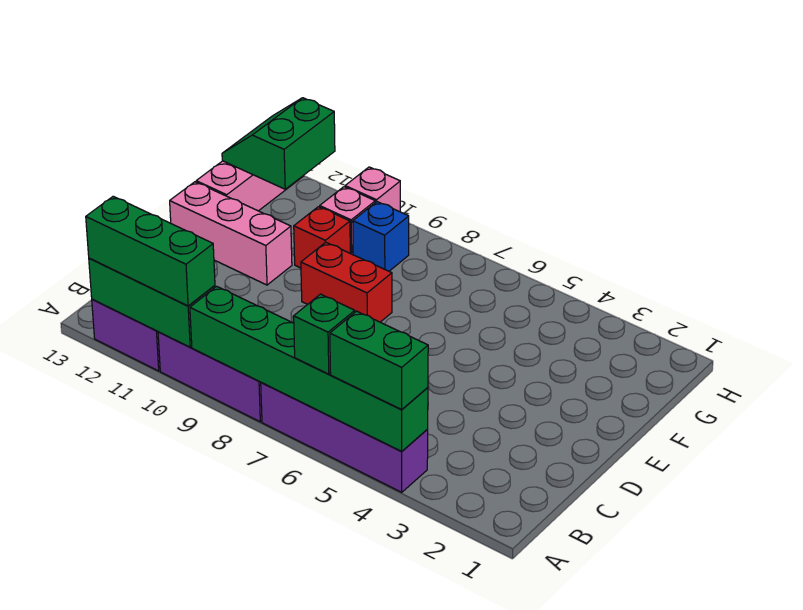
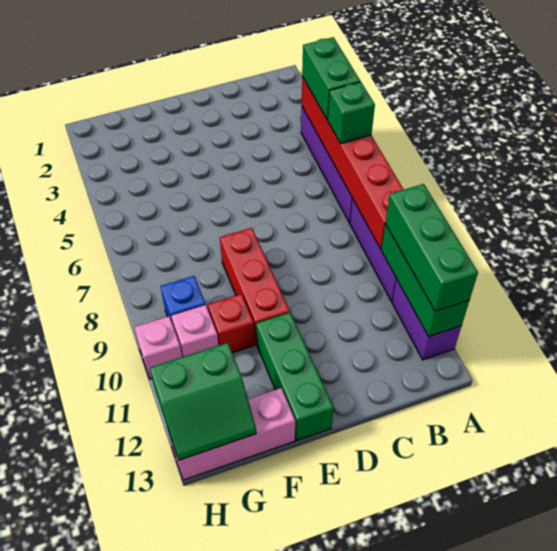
green 1x6 brick [190,286,428,451] -> red 1x6 brick [302,77,404,249]
red 1x2 brick [301,242,392,322] -> red 1x3 brick [220,228,290,344]
pink 1x3 brick [170,182,292,285] -> green 1x3 brick [256,312,334,440]

